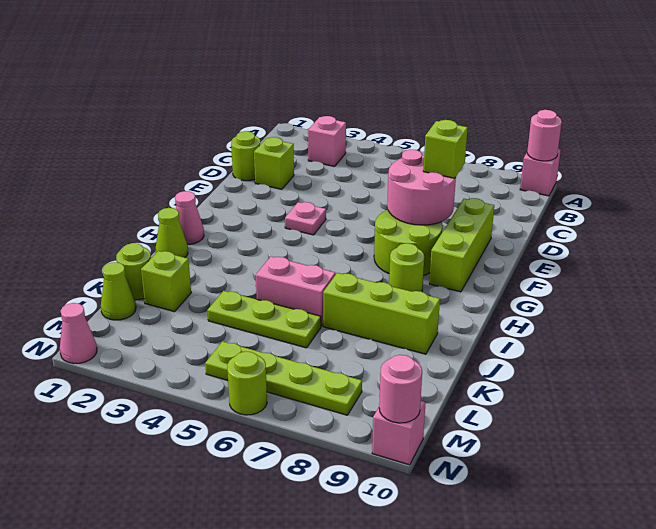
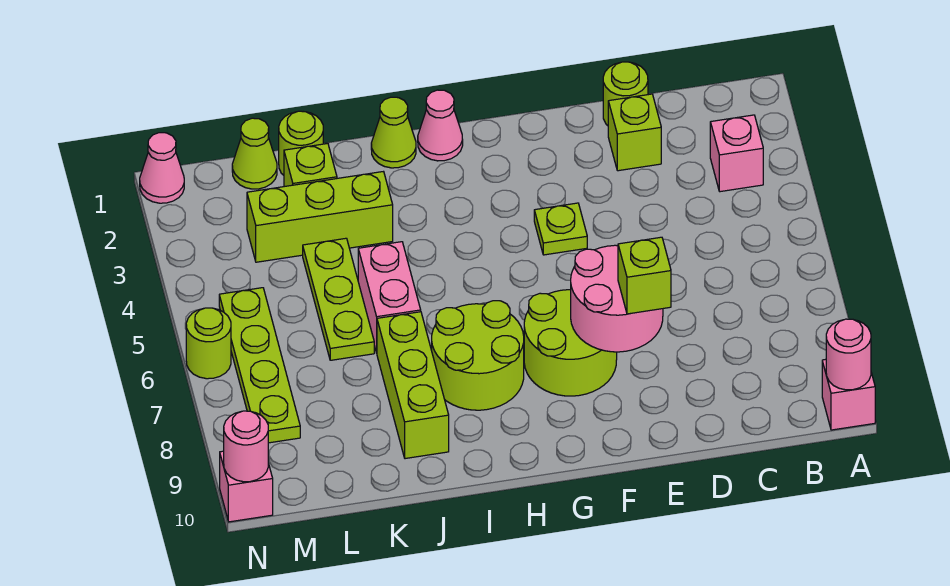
lime 1x3 brick [429,198,494,292] -> lime 1x3 brick moved to [247,172,393,262]
pink 1x1 plate [285,202,326,235] -> lime 1x1 plate [534,203,587,255]
lime 1x1 round brick [389,243,424,292] -> lime 2x2 round brick [432,301,524,410]

